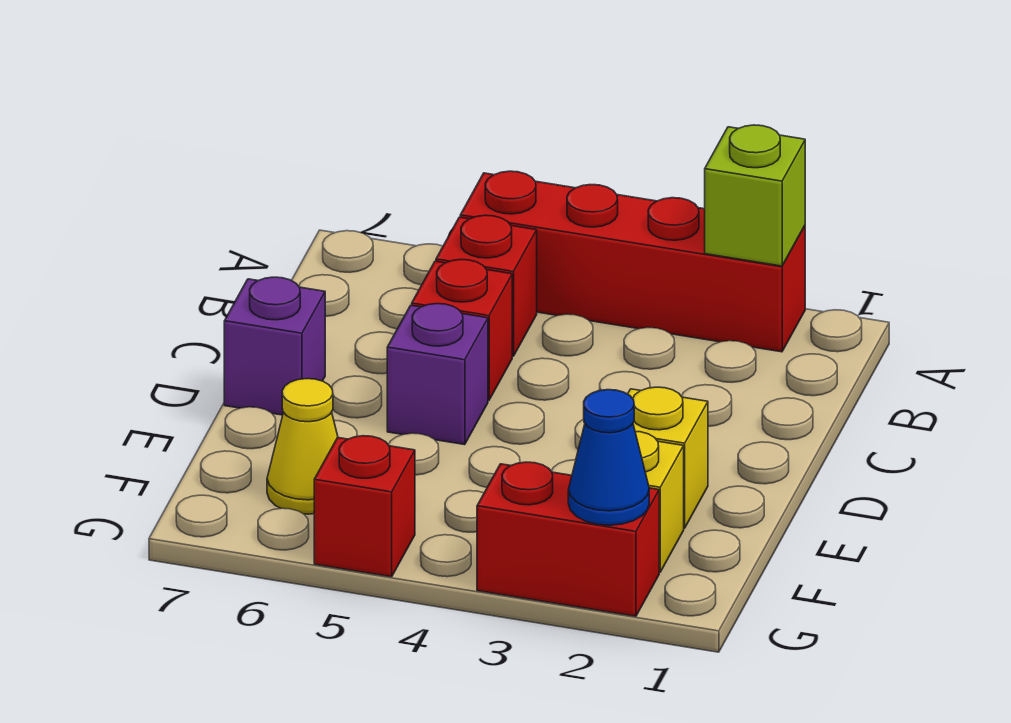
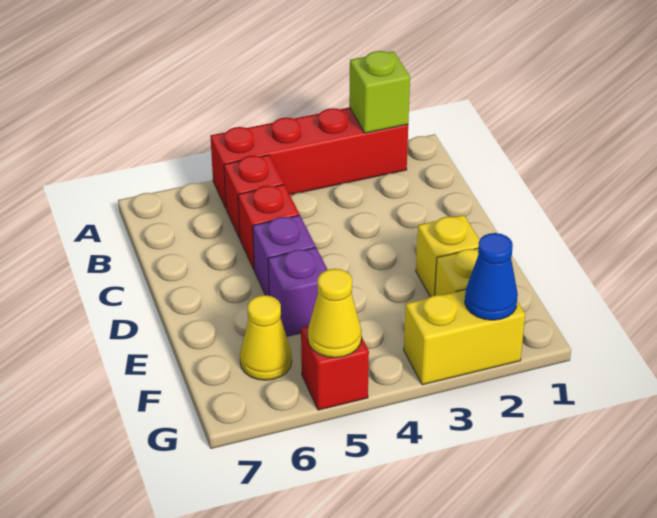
purple 1x1 brick [224,277,325,415] -> purple 1x1 brick moved to [268,248,328,336]
red 1x2 brick [477,462,659,616] -> yellow 1x2 brick [404,290,525,385]
none -> yellow 1x1 cone [308,269,362,358]

